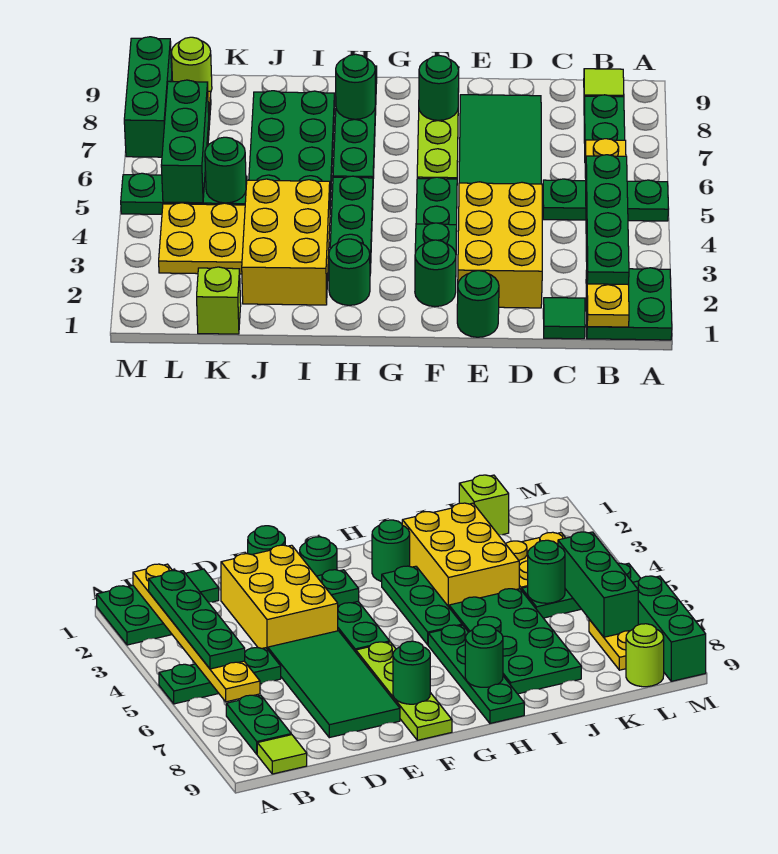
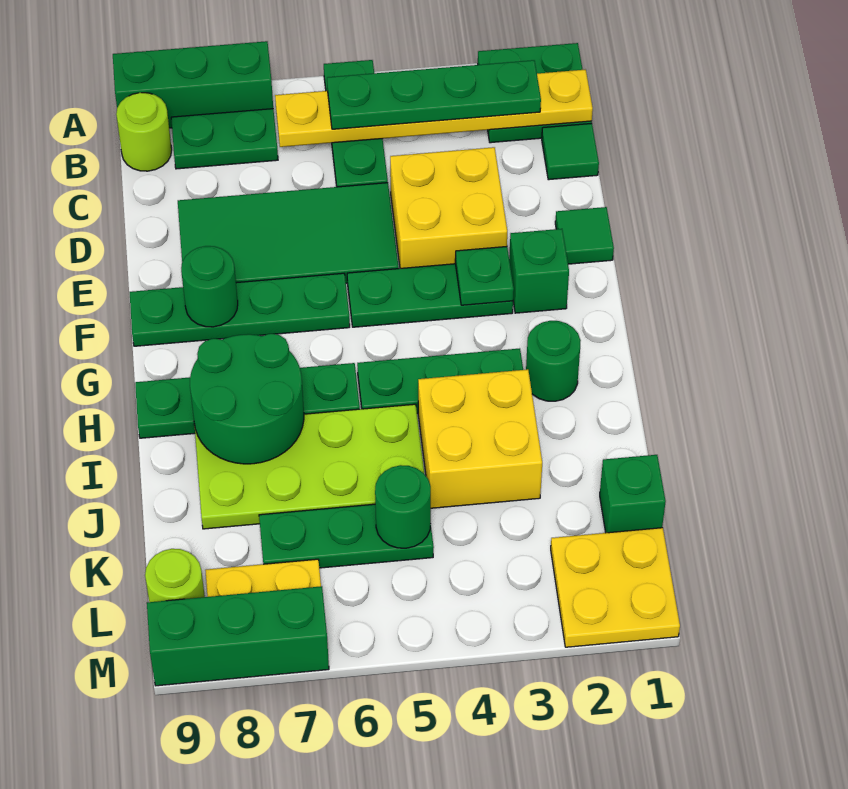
lime 1x1 tile [584,69,624,97] -> lime 1x1 round brick [116,93,172,171]
yellow 2x3 brick [458,182,542,308] -> yellow 2x2 brick [390,147,507,268]
green 1x1 round brick [457,270,499,337] -> green 1x1 tile [555,207,614,264]
green 1x1 round brick [415,240,456,307] -> green 1x1 brick [509,229,569,313]
lime 1x4 plate [417,67,459,179] -> green 1x4 plate [129,273,350,346]
green 1x1 round brick [336,54,375,119] -> green 2x2 round brick [190,334,304,464]
yellow 2x3 brick [242,179,330,305] -> yellow 2x2 brick [418,369,542,508]
green 2x4 plate [249,91,335,206] -> lime 2x4 plate [194,404,424,529]
lime 1x1 brick [197,267,241,334] -> green 1x1 brick [600,455,666,533]
yellow 2x2 plate [159,203,245,274] -> yellow 2x2 plate moved to [551,528,680,647]
green 1x3 plate [121,173,247,214] -> green 1x3 plate turned to [259,504,434,568]
green 1x3 brick [161,80,209,203] -> green 1x3 brick moved to [113,41,273,128]

